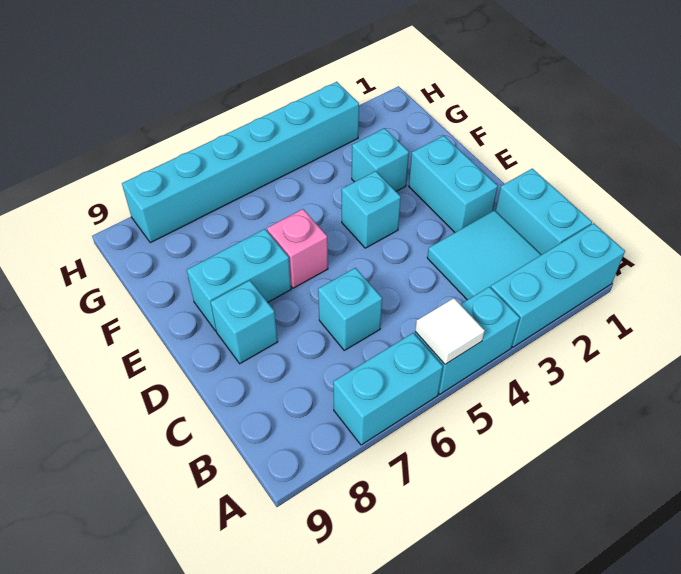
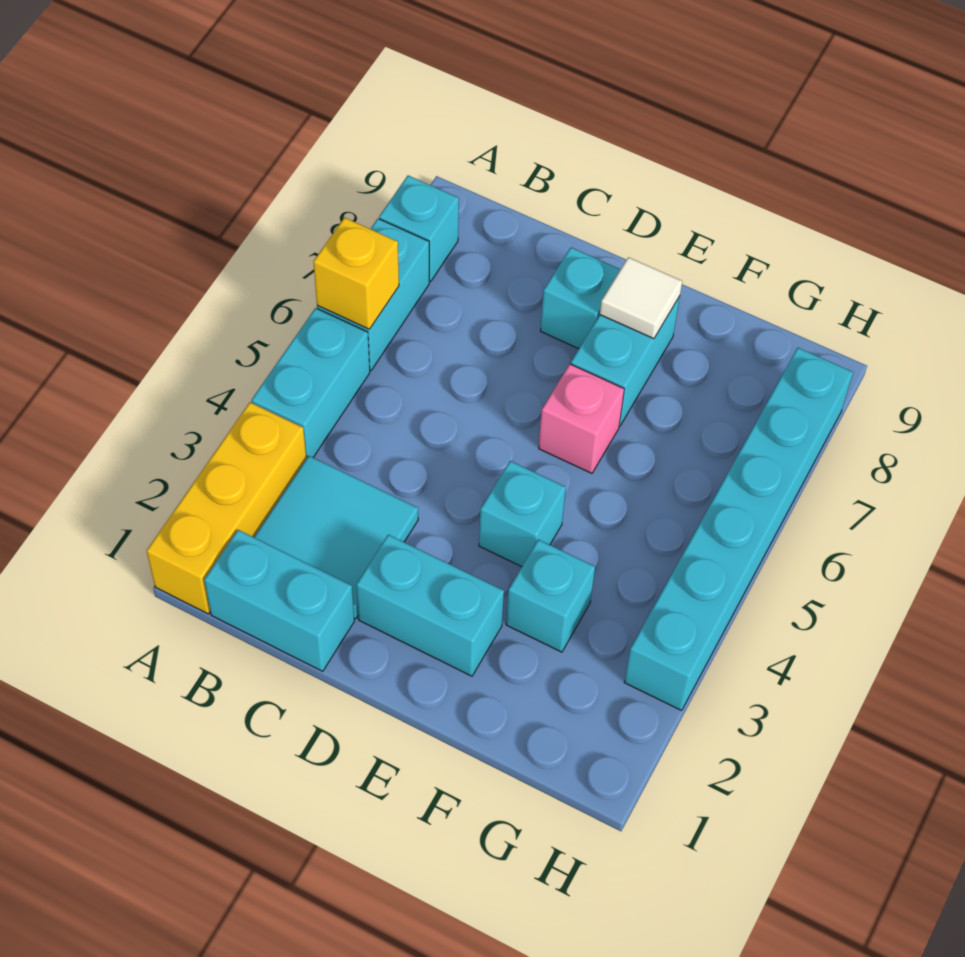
cyan 1x3 brick [491,223,625,347] -> yellow 1x3 brick [147,402,306,614]
white 1x1 tile [415,298,485,364] -> white 1x1 tile moved to [600,257,682,339]
none -> yellow 1x1 brick [313,218,399,329]
cyan 1x1 brick [318,268,382,350] -> cyan 1x1 brick moved to [379,176,459,281]

